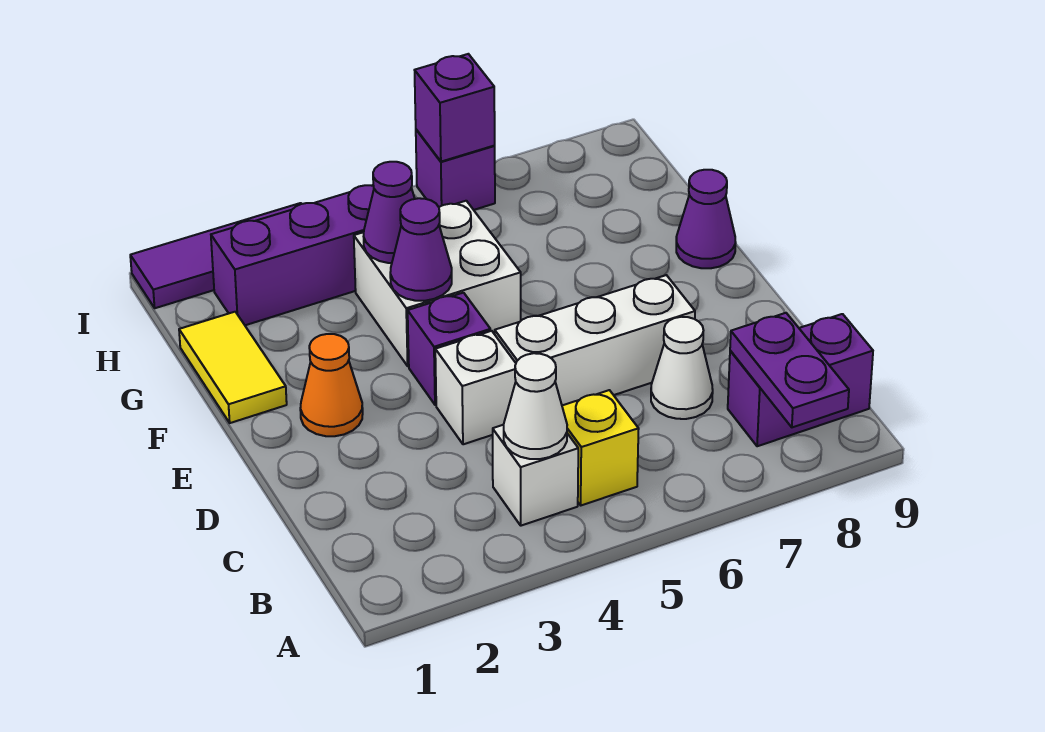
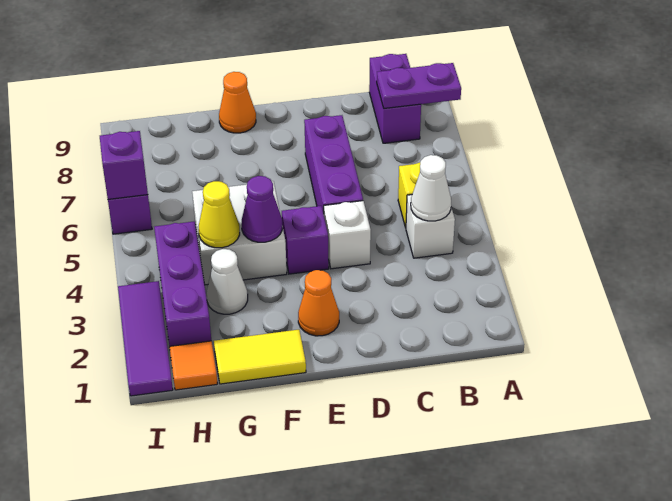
white 1x1 cone [651,317,713,419] -> white 1x1 cone moved to [207,249,248,314]
white 1x3 brick [495,275,695,405] -> purple 1x3 brick [304,115,363,213]
purple 1x1 cone [676,170,736,268] -> orange 1x1 cone [219,72,256,133]
purple 1x1 cone [364,162,415,263] -> yellow 1x1 cone [198,181,240,248]
none -> orange 1x1 tile [169,341,217,390]

